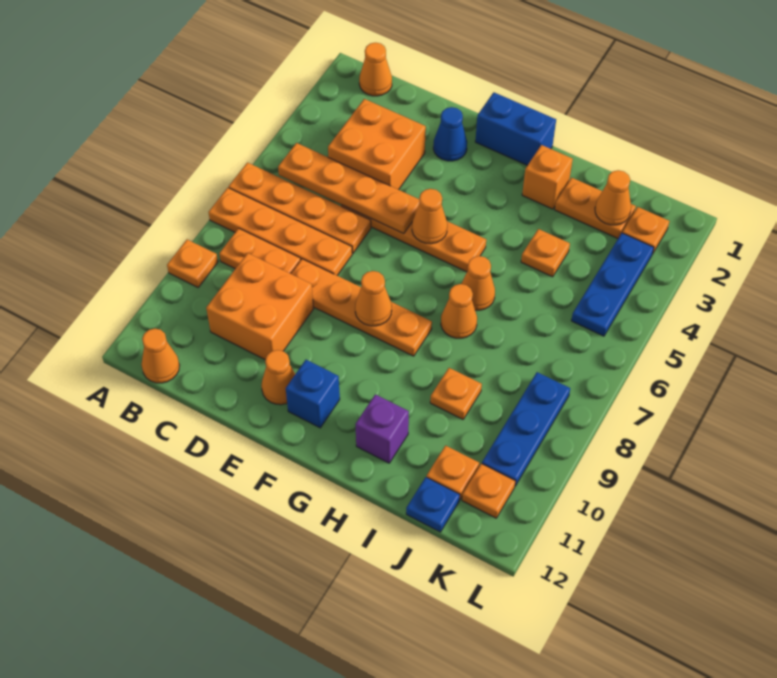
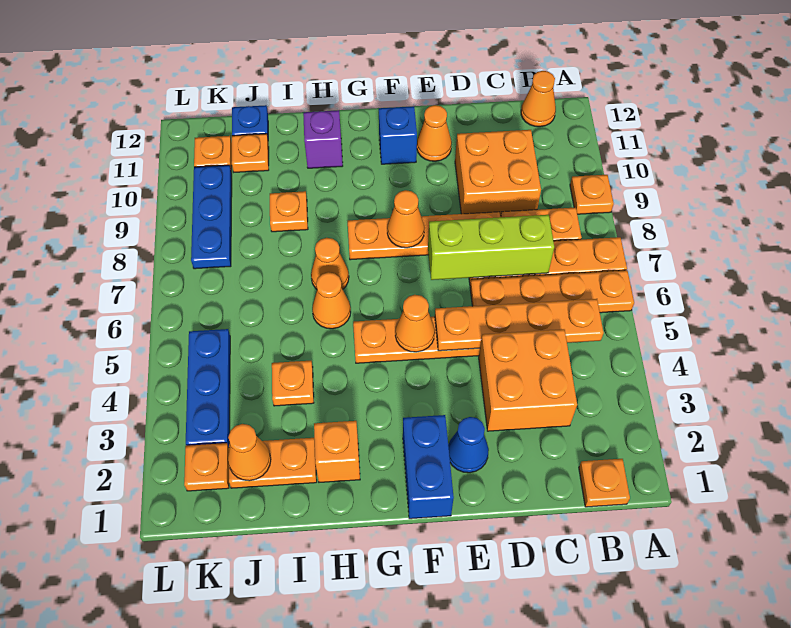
orange 1x1 cone [359,43,392,96] -> orange 1x1 plate [579,459,630,507]
none -> lime 1x3 brick [428,215,554,280]
blue 1x2 brick [475,92,556,165] -> blue 1x2 brick turned to [403,415,454,519]

